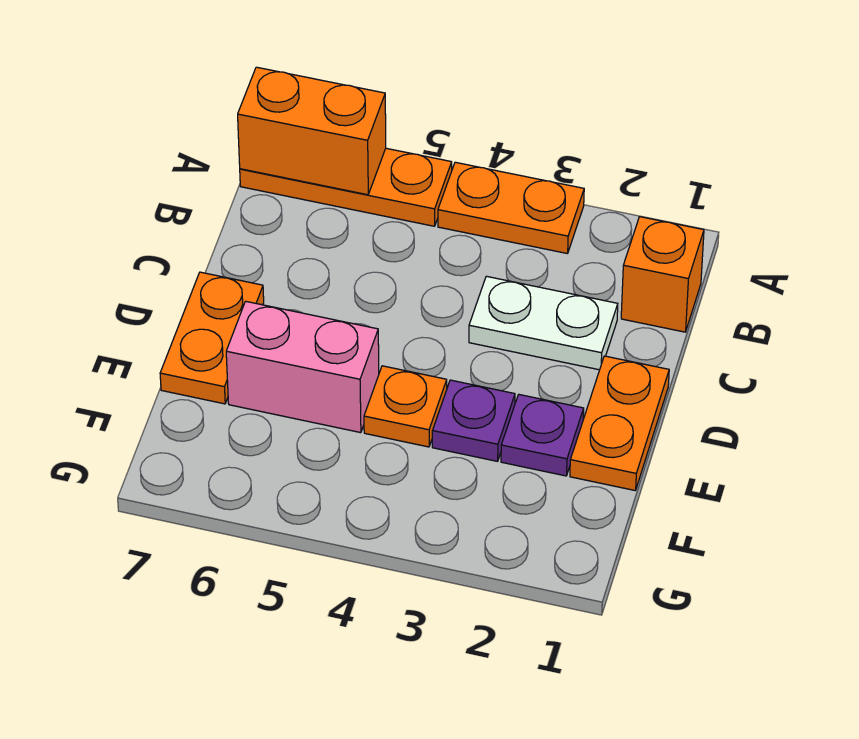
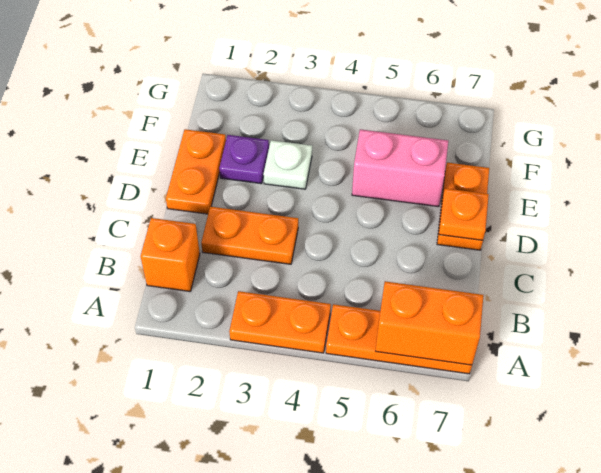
white 1x2 plate [469,276,618,370] -> orange 1x2 plate [201,207,298,264]
purple 1x1 plate [432,380,515,461] -> white 1x1 plate [263,140,312,189]
orange 1x1 plate [364,366,447,447] -> orange 1x1 plate moved to [439,188,489,240]

